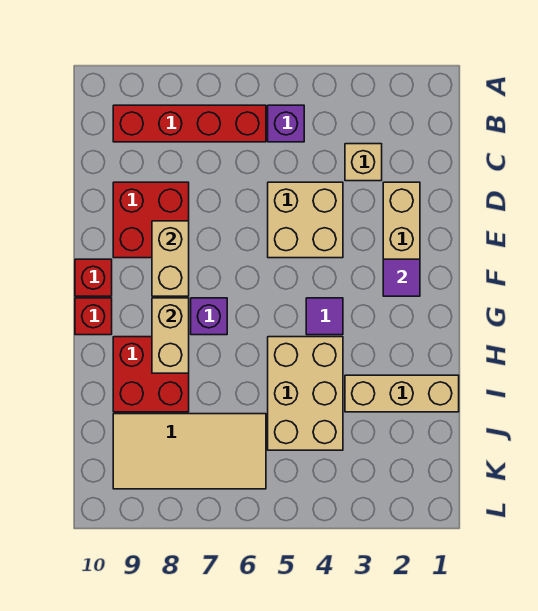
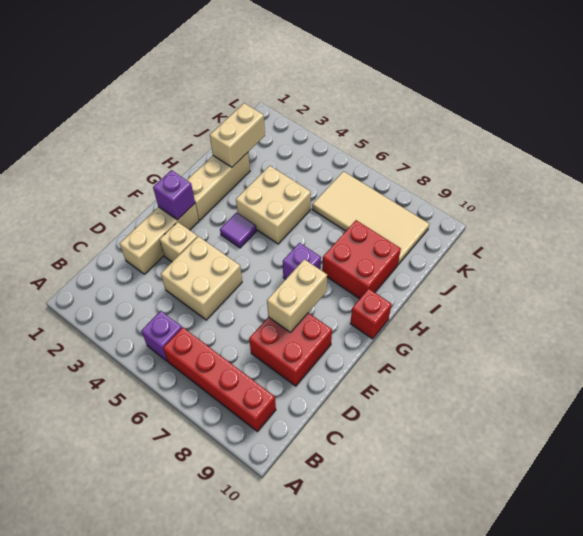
tan 1x1 brick [345,144,382,181] -> tan 1x1 brick moved to [160,222,198,262]
purple 1x1 tile [383,259,420,296] -> purple 1x1 brick [153,170,195,220]
red 1x1 brick [75,259,112,296] -> none
tan 1x2 brick [152,298,189,373] -> tan 1x2 brick moved to [210,103,265,167]
tan 2x3 brick [268,337,343,450] -> tan 2x2 brick [236,166,311,244]
tan 1x3 brick [345,375,459,412] -> tan 1x3 brick turned to [187,153,250,220]

